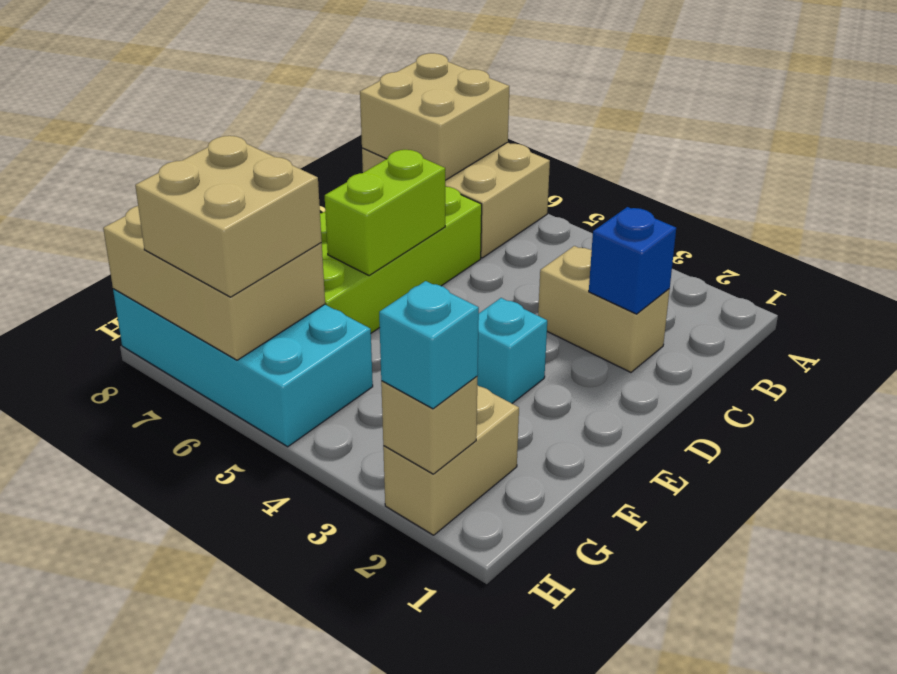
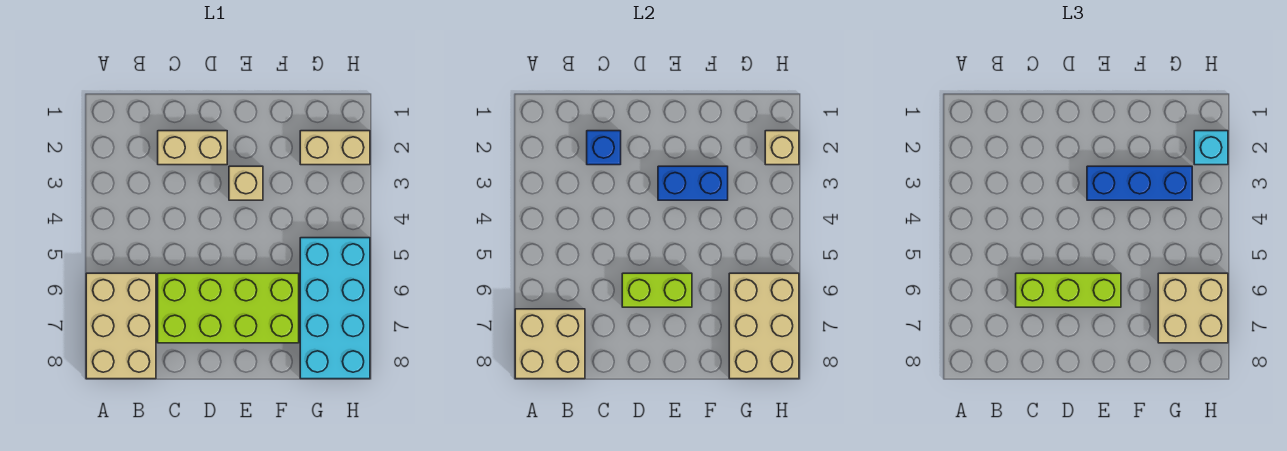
tan 1x2 brick [538,246,670,372] -> tan 1x2 brick turned to [158,131,227,165]
none -> lime 1x3 brick [1016,273,1121,307]
cyan 1x1 brick [477,298,547,403] -> tan 1x1 brick [229,166,263,200]
none -> blue 1x2 brick [658,166,728,200]
none -> blue 1x3 brick [1087,166,1192,200]

